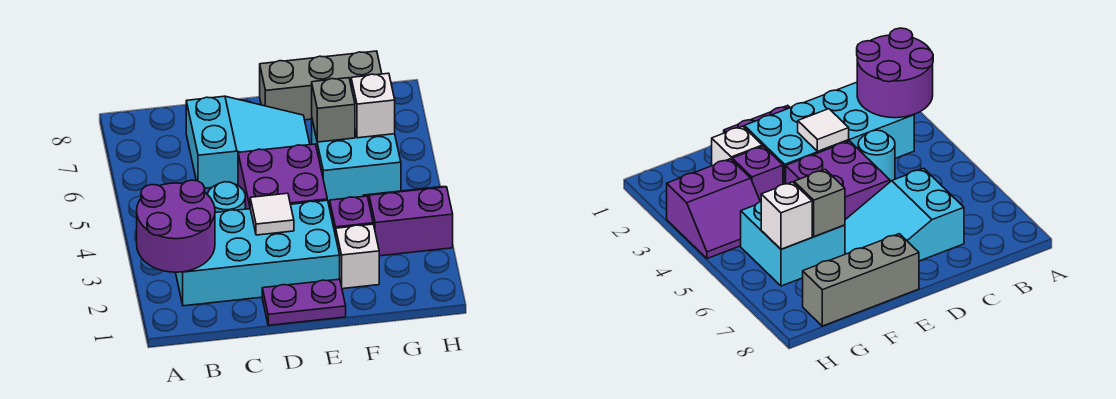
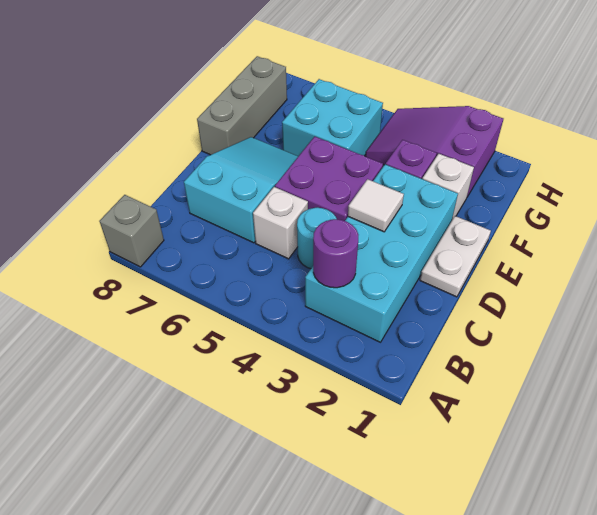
purple 2x2 round brick [137,180,215,272] -> purple 1x1 round brick [313,219,358,288]
purple 1x2 plate [262,279,346,325] -> white 1x2 plate [420,216,491,297]
grey 1x1 brick [312,78,355,142] -> grey 1x1 brick moved to [99,195,164,267]
purple 2x2 slope [363,187,453,256] -> purple 2x3 slope [366,106,503,197]
white 1x1 brick [351,73,395,138] -> white 1x1 brick moved to [253,187,308,259]

